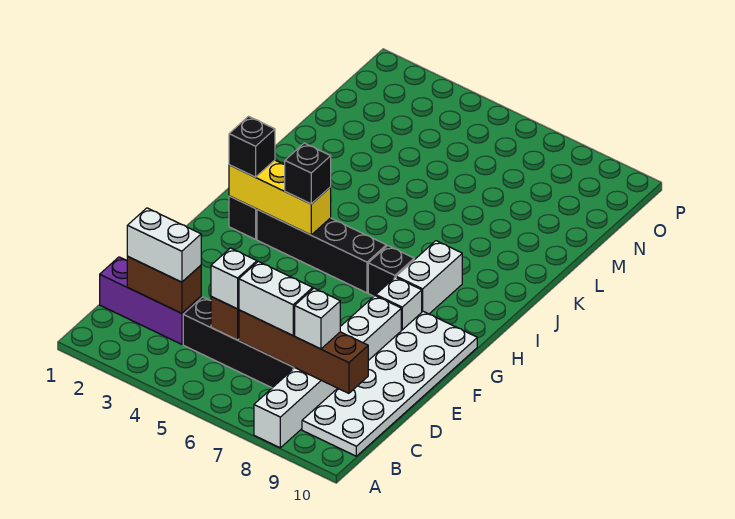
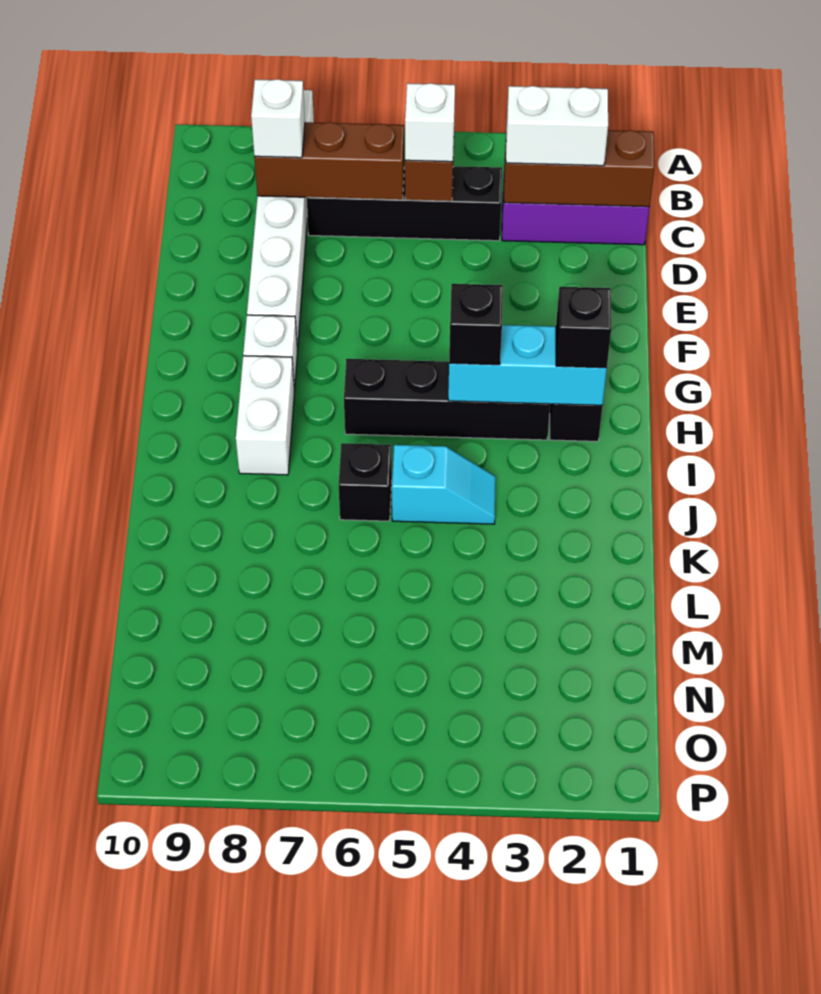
white 2x6 plate [302,311,477,456] -> none
brown 1x2 brick [127,257,201,313] -> brown 1x3 brick [504,130,655,207]
brown 1x4 brick [239,310,368,393] -> brown 1x3 brick [254,122,404,200]
white 1x2 brick [239,261,313,336] -> none
yellow 1x3 brick [229,160,331,235] -> cyan 1x3 brick [448,325,607,405]
black 1x1 brick [368,246,414,296] -> black 1x1 brick moved to [339,443,392,521]
none -> cyan 1x2 slope [392,445,496,524]

